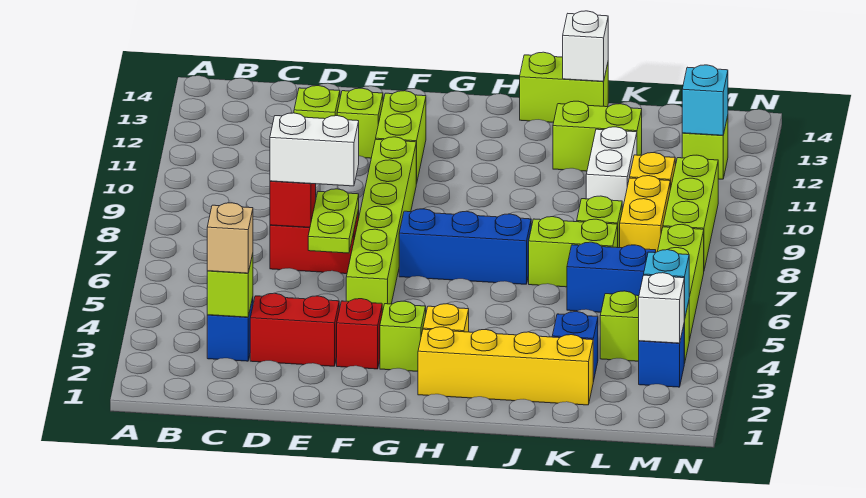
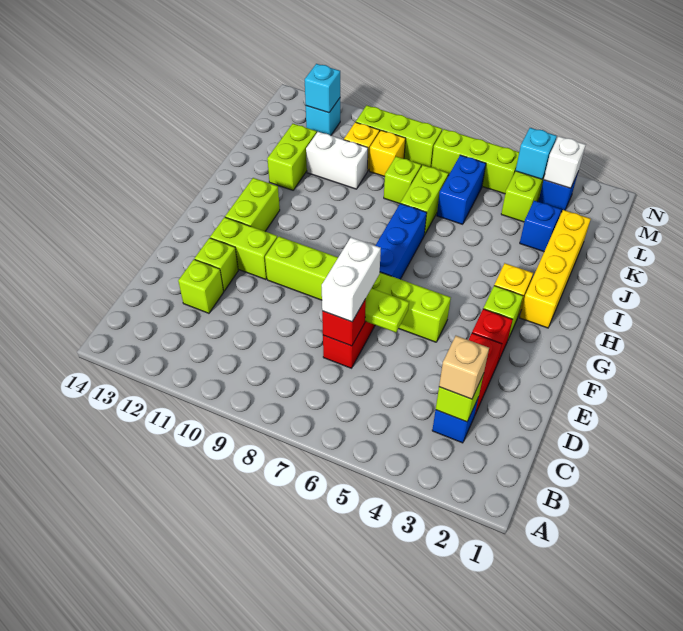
lime 1x2 brick [520,52,608,122] -> lime 1x2 brick moved to [225,178,280,231]
white 1x1 brick [563,11,608,81] -> none
yellow 1x2 brick [620,176,670,252] -> yellow 1x1 brick [369,130,406,177]
lime 1x1 brick [682,116,728,179] -> cyan 1x1 brick [306,98,340,135]

